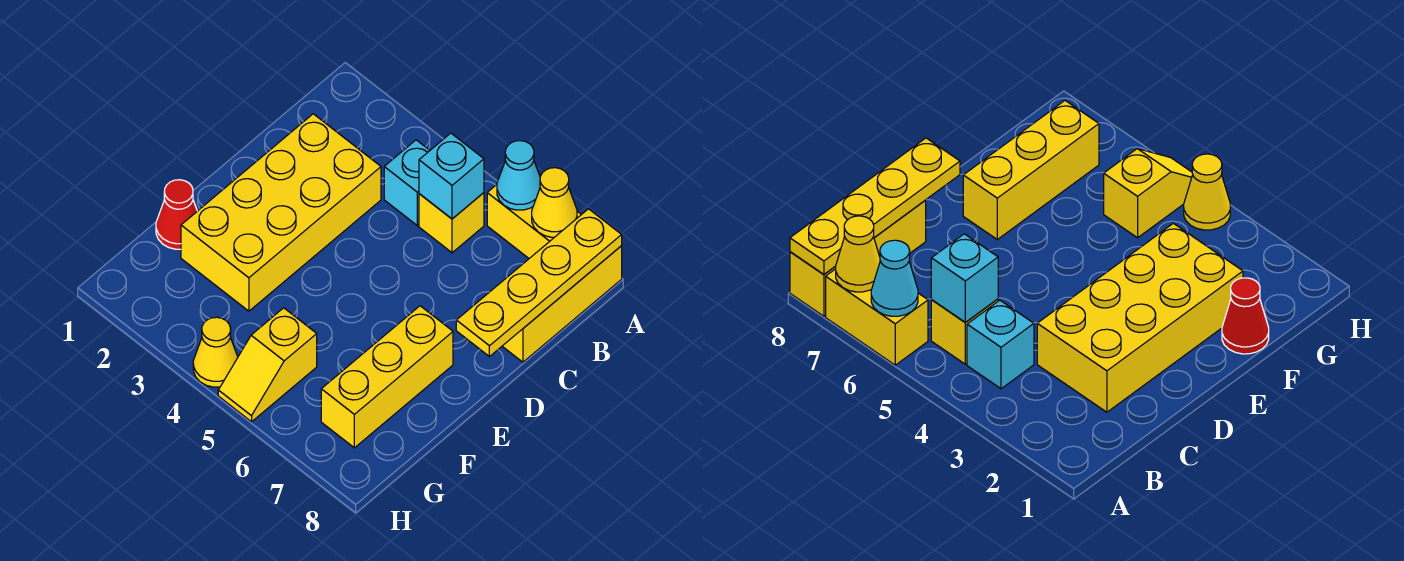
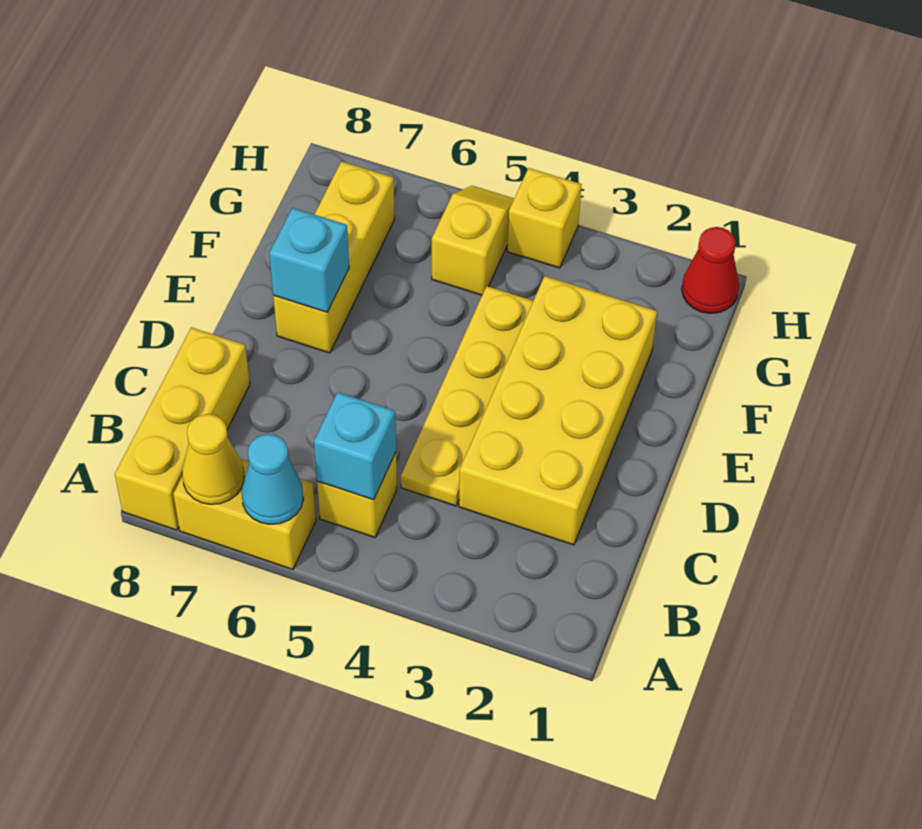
yellow 1x4 plate [456,209,622,357] -> yellow 1x4 plate moved to [401,286,533,506]
cyan 1x1 brick [384,140,430,225] -> cyan 1x1 brick moved to [269,208,349,312]
red 1x1 cone [156,180,197,249] -> red 1x1 cone moved to [682,227,739,313]
yellow 1x1 cone [193,317,238,387] -> yellow 1x1 brick [507,168,582,268]

